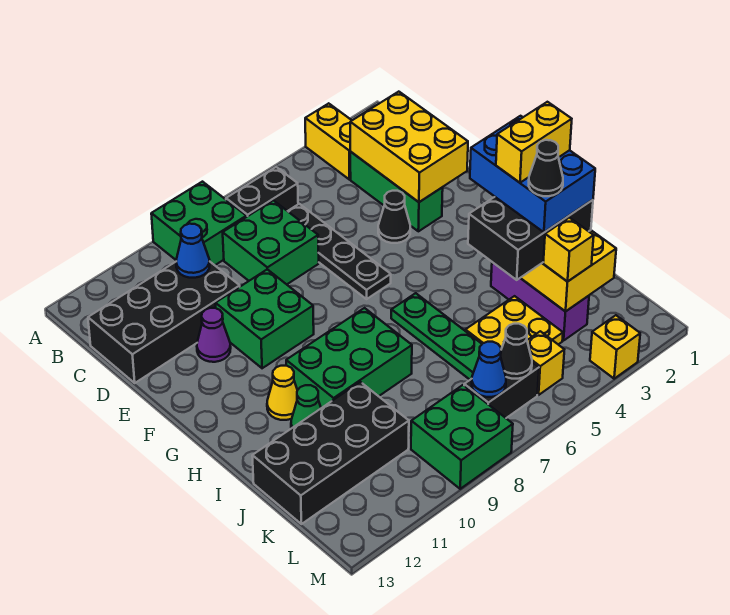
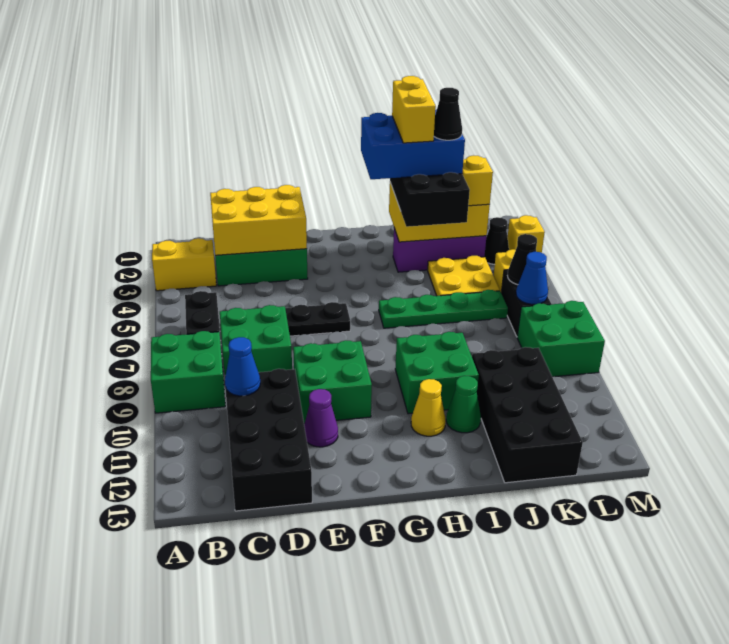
black 1x1 cone [378,191,410,243] -> black 1x1 cone moved to [485,217,509,265]
green 2x3 brick [286,308,412,408] -> green 2x2 brick [395,332,479,414]

